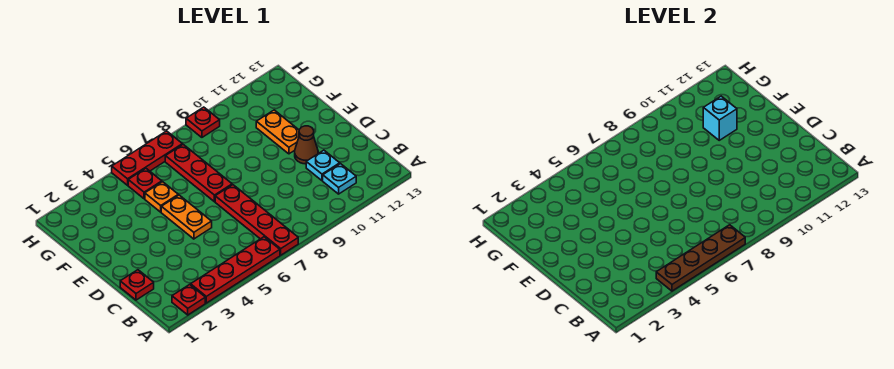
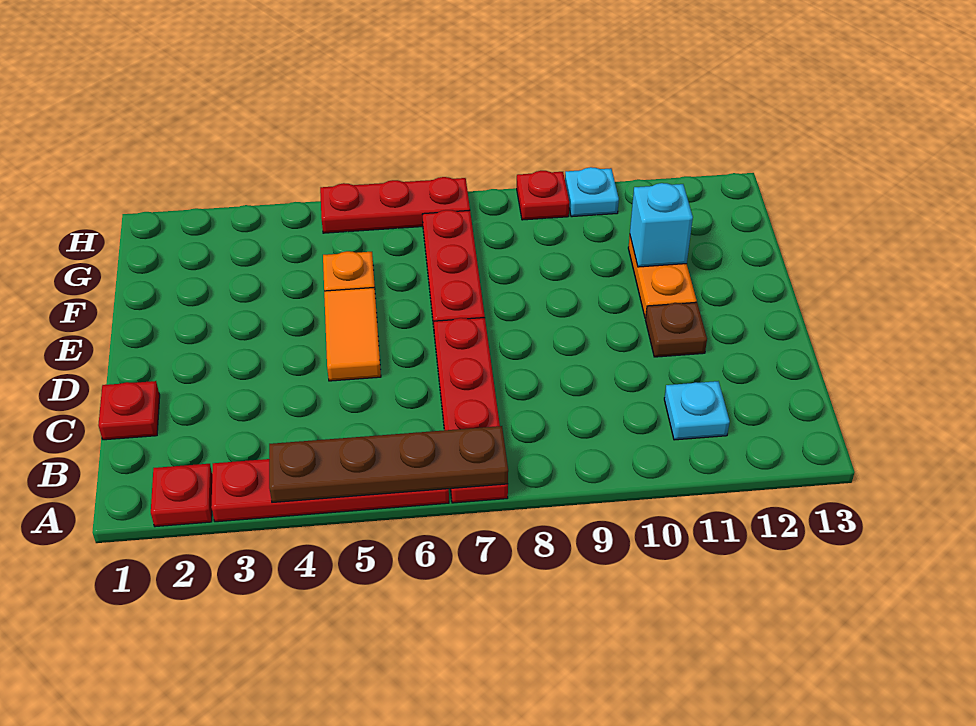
cyan 1x1 plate [306,150,340,181] -> cyan 1x1 plate moved to [565,167,619,217]
orange 1x2 plate [161,195,212,239] -> orange 1x2 tile [324,287,381,381]
brown 1x1 cone [295,126,318,164] -> brown 1x1 plate [646,302,707,357]
red 1x1 plate [128,168,162,199] -> none

